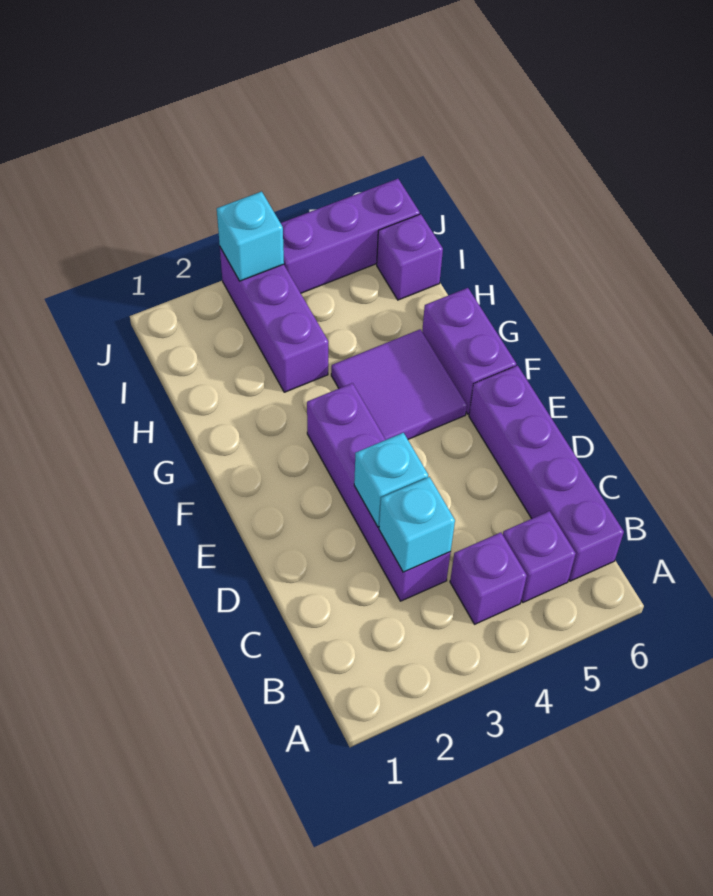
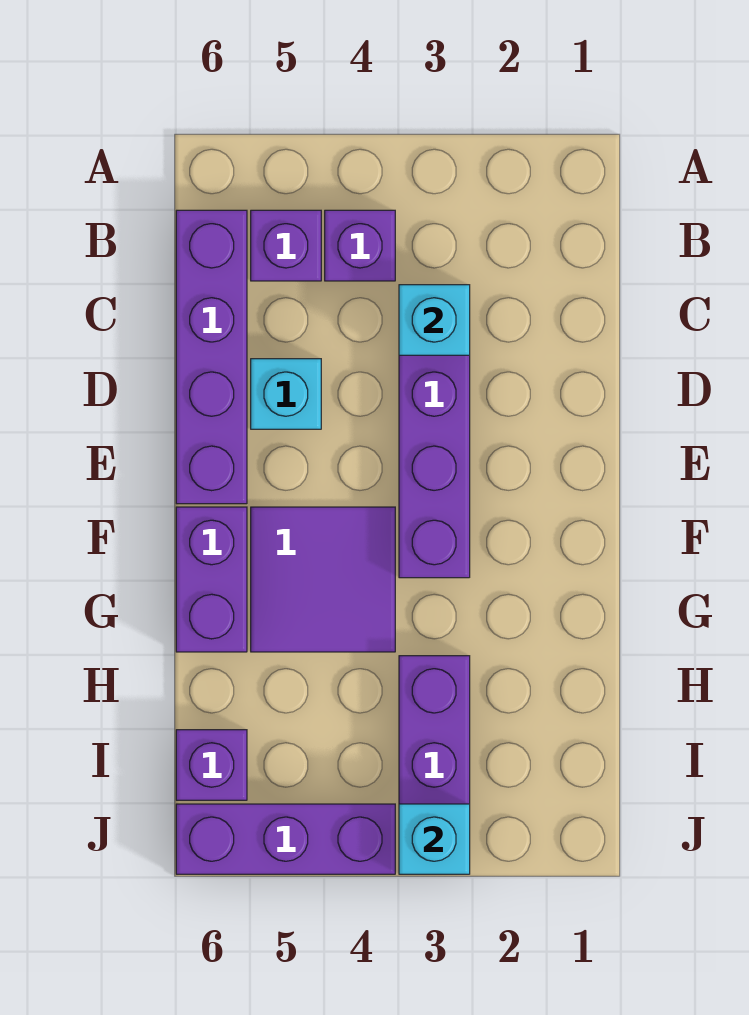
cyan 1x1 brick [354,433,428,527] -> cyan 1x1 brick moved to [251,359,321,429]

